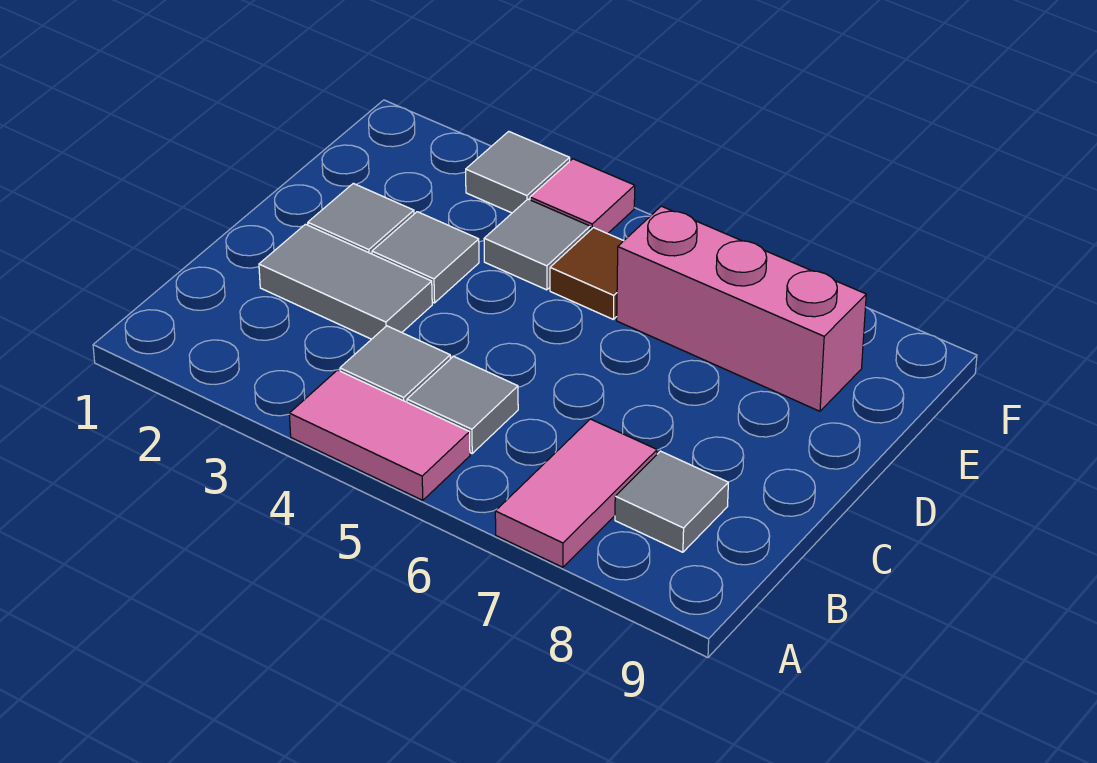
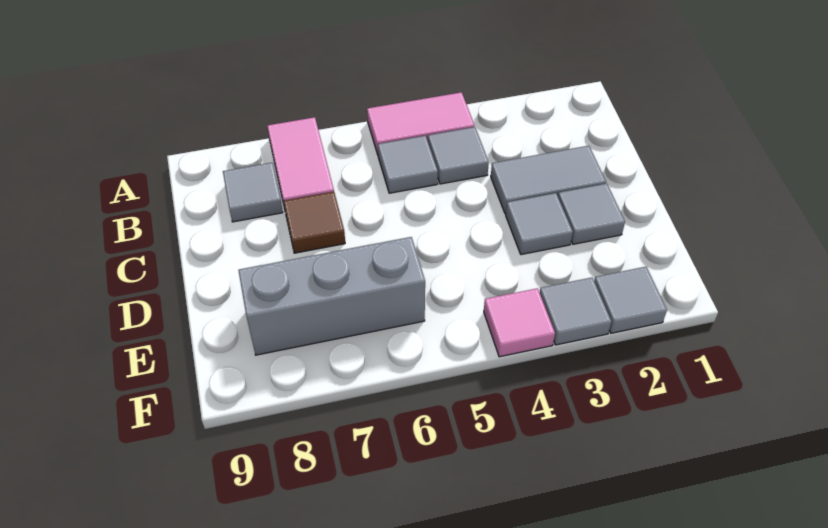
grey 1x1 tile [484,199,590,290] -> grey 1x1 tile moved to [594,267,667,333]
brown 1x1 tile [550,228,623,320] -> brown 1x1 tile moved to [284,192,345,253]
pink 1x3 brick [617,206,866,411] -> grey 1x3 brick [238,237,425,355]

